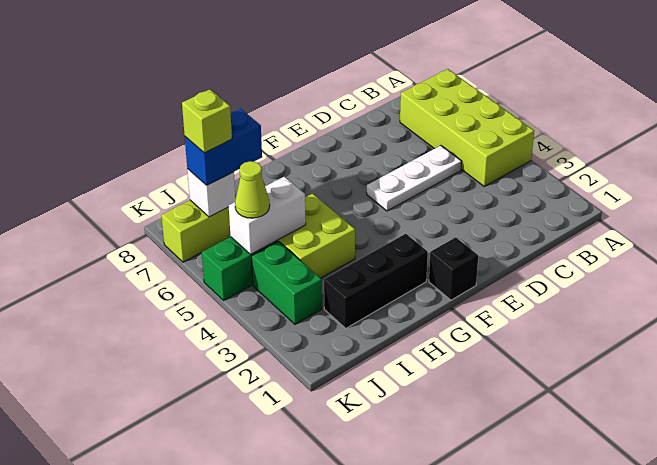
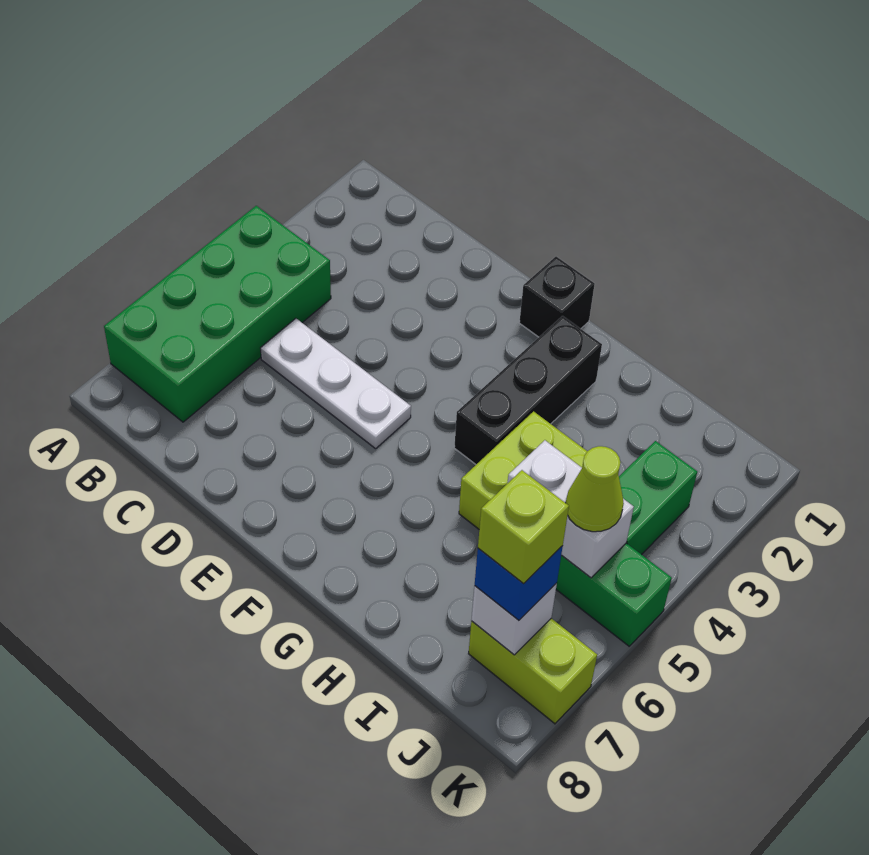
lime 2x4 brick [400,69,534,186] -> green 2x4 brick [104,206,331,422]
black 1x3 brick [324,234,428,328] -> black 1x3 brick turned to [454,316,602,464]
blue 1x2 brick [185,109,262,185] -> blue 1x1 brick [475,546,563,620]

